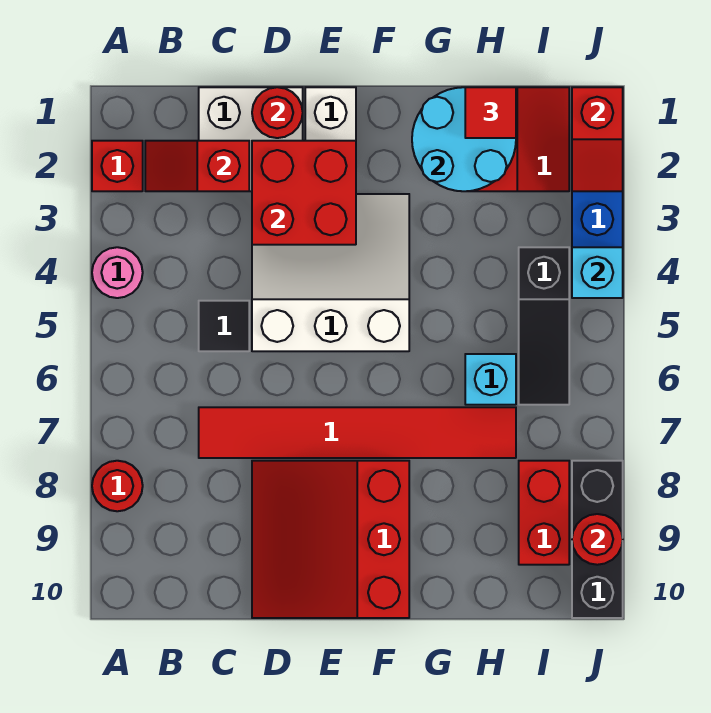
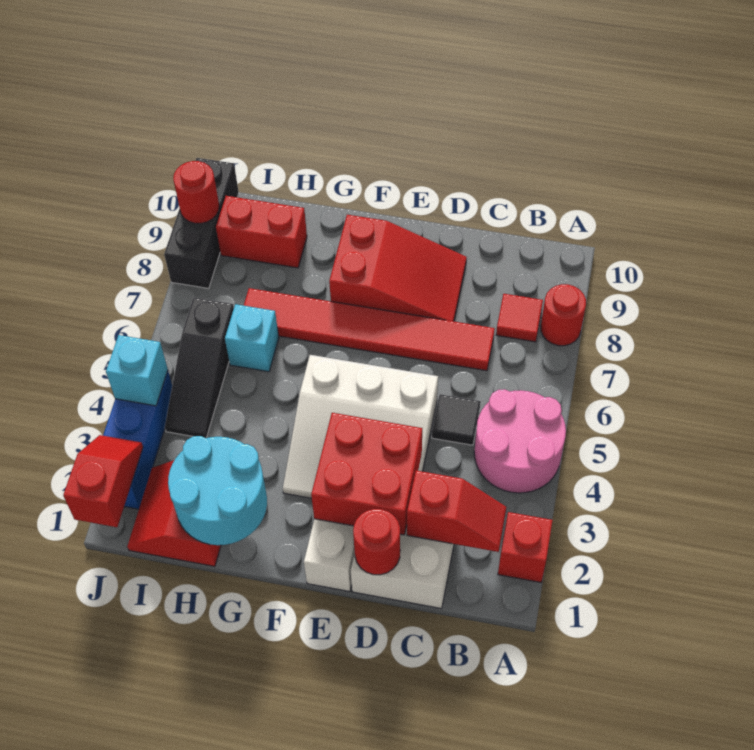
pink 1x1 round brick [92,247,143,298] -> pink 2x2 round brick [474,389,566,493]
red 3x3 slope [252,461,409,618] -> red 2x3 slope [329,215,467,321]
red 1x1 tile [465,87,516,138] -> red 1x1 tile moved to [496,294,543,342]
black 1x3 slope [519,247,569,405] -> black 1x3 slope turned to [165,297,234,438]
red 1x2 brick [519,461,569,565] -> red 1x2 brick turned to [216,196,307,268]

